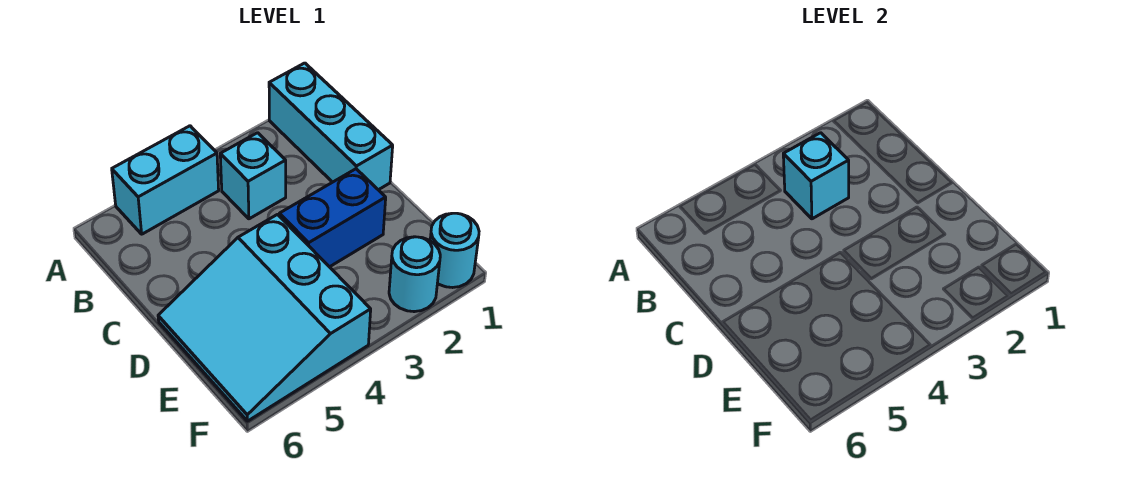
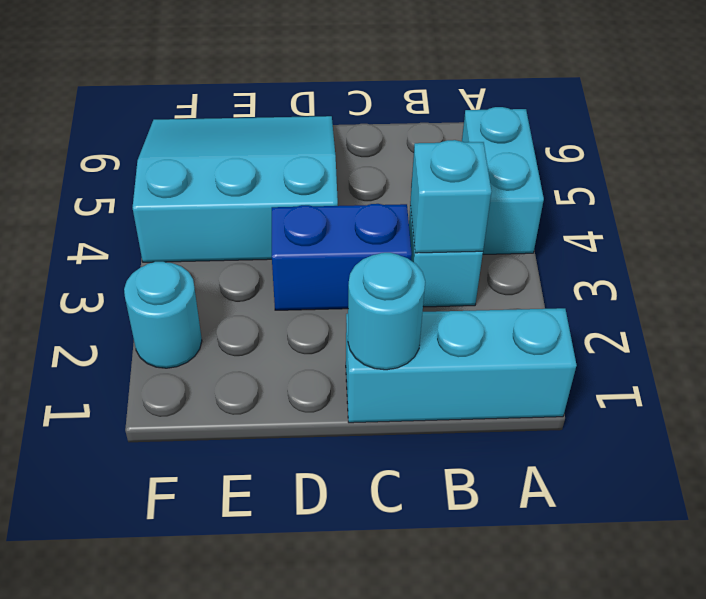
blue 1x2 brick [279,169,386,267] -> blue 1x2 brick turned to [272,204,412,310]
cyan 1x1 round brick [430,213,479,288] -> cyan 1x1 round brick moved to [348,253,425,370]

